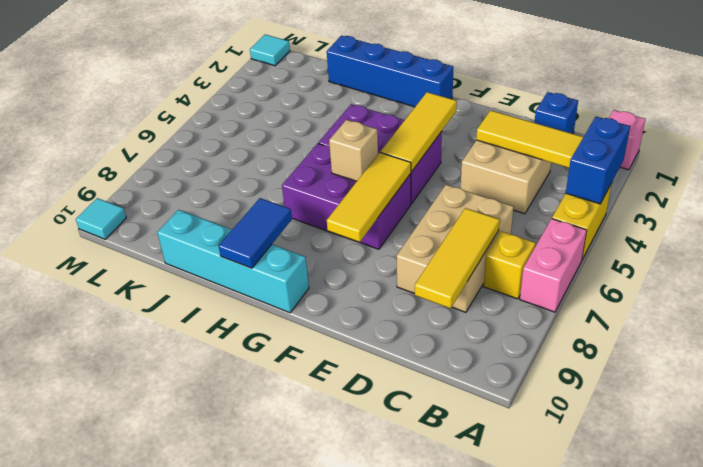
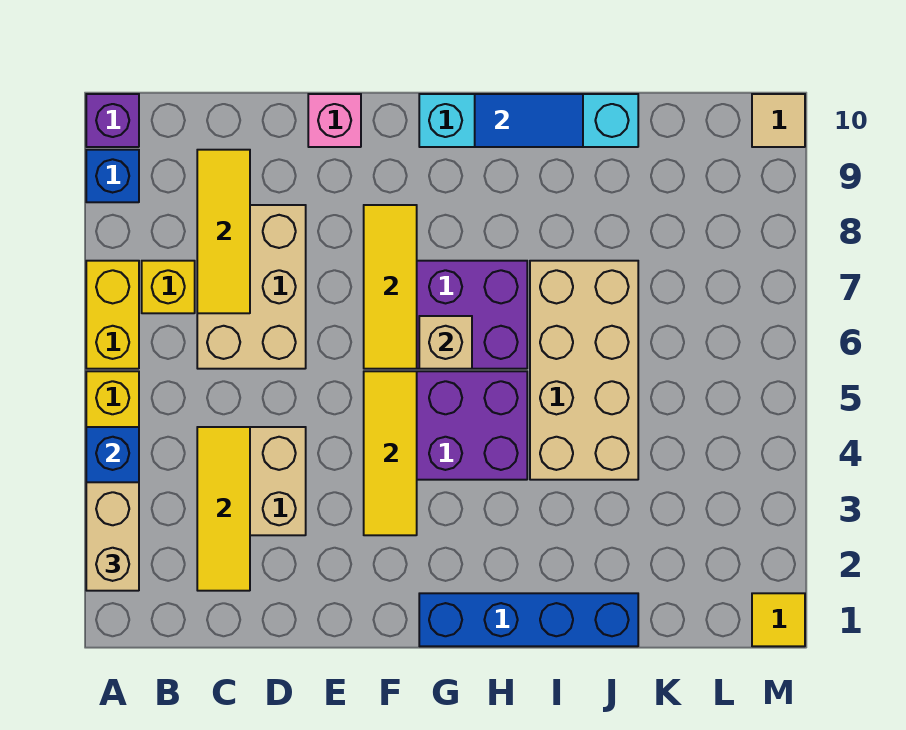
pink 1x1 brick [609,110,645,170] -> pink 1x1 brick moved to [308,94,361,147]
none -> tan 1x2 brick [86,482,139,591]
pink 1x2 brick [520,219,587,312] -> yellow 1x2 brick [86,261,139,369]
none -> purple 1x1 brick [86,94,139,147]
yellow 1x3 tile [476,110,583,168] -> yellow 1x3 tile turned to [197,427,250,591]
blue 1x1 brick [534,92,578,134] -> blue 1x1 brick moved to [86,150,139,202]
blue 1x2 tile [219,198,292,268] -> blue 1x2 tile turned to [475,94,583,147]
none -> tan 2x4 brick [530,261,638,480]
cyan 1x1 tile [250,35,290,66] -> yellow 1x1 tile [752,593,805,646]
cyan 1x1 tile [76,198,126,239] -> tan 1x1 tile [752,94,805,147]

